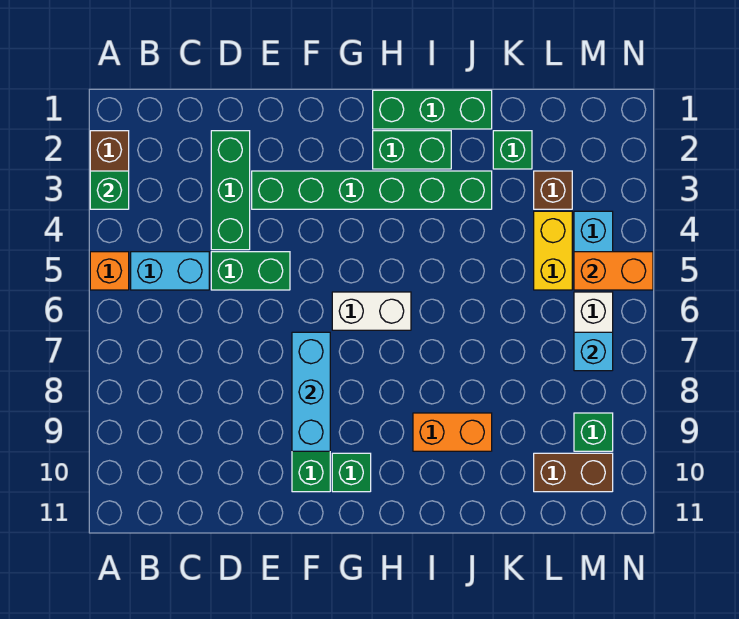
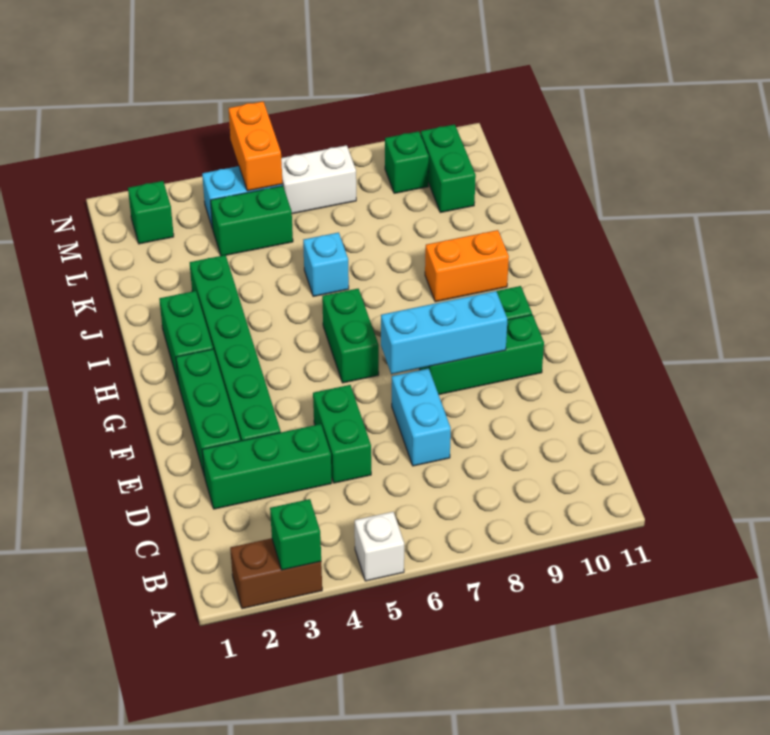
orange 1x1 brick [90,252,129,290] -> white 1x1 brick [355,512,404,581]
cyan 1x2 brick [131,252,209,290] -> cyan 1x2 brick moved to [392,368,451,466]
white 1x2 brick [332,292,411,330] -> green 1x2 brick [322,289,379,383]
green 1x3 brick [373,90,492,129] -> green 1x3 brick moved to [176,349,240,477]
orange 1x2 brick [413,413,492,451] -> orange 1x2 brick turned to [425,230,509,302]
green 1x1 brick [493,131,532,169] -> green 1x1 brick moved to [128,181,174,244]
brown 1x1 brick [534,171,572,209] -> none
yellow 1x2 brick [534,211,572,290] -> green 1x2 brick [211,186,293,256]
brown 1x2 brick [534,453,613,492] -> green 1x2 brick [421,124,476,213]
cyan 1x1 brick [574,332,613,371] -> cyan 1x1 brick moved to [303,232,349,296]

